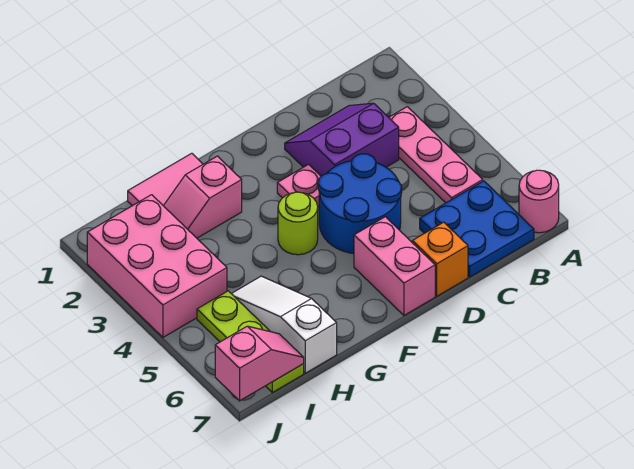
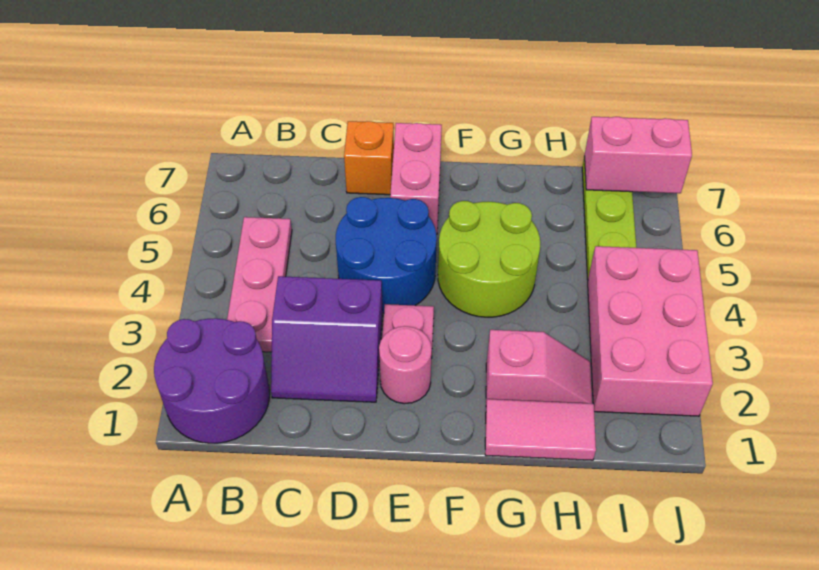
none -> purple 2x2 round brick [154,318,270,443]
pink 1x1 round brick [519,170,559,233] -> pink 1x1 round brick moved to [379,326,432,404]
blue 2x2 plate [420,181,534,277] -> none
lime 1x1 round brick [278,192,318,255] -> lime 2x2 round brick [438,201,540,317]
white 1x3 slope [231,276,337,373] -> none
pink 1x2 slope [215,326,304,401] -> pink 1x2 brick [584,117,692,193]

